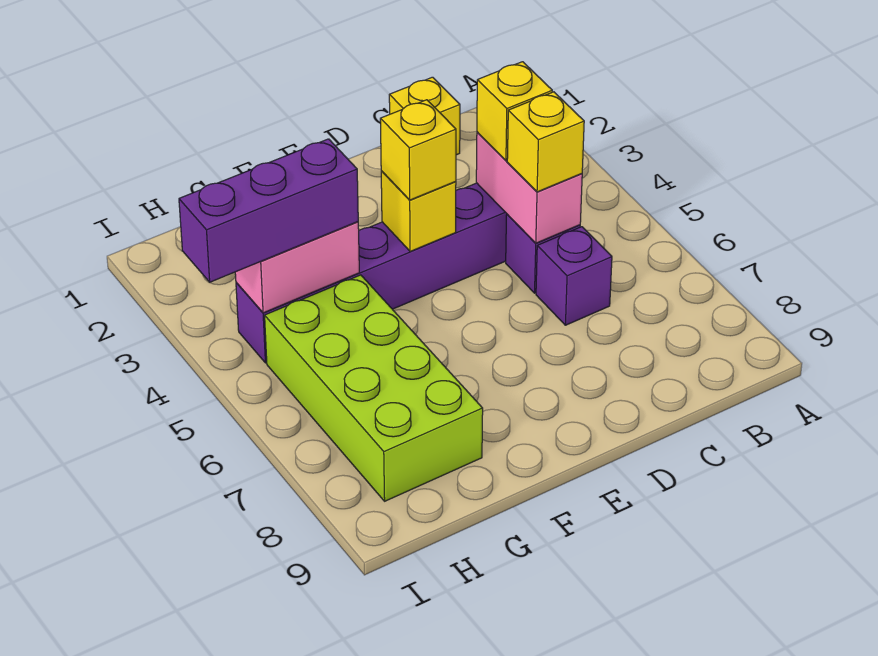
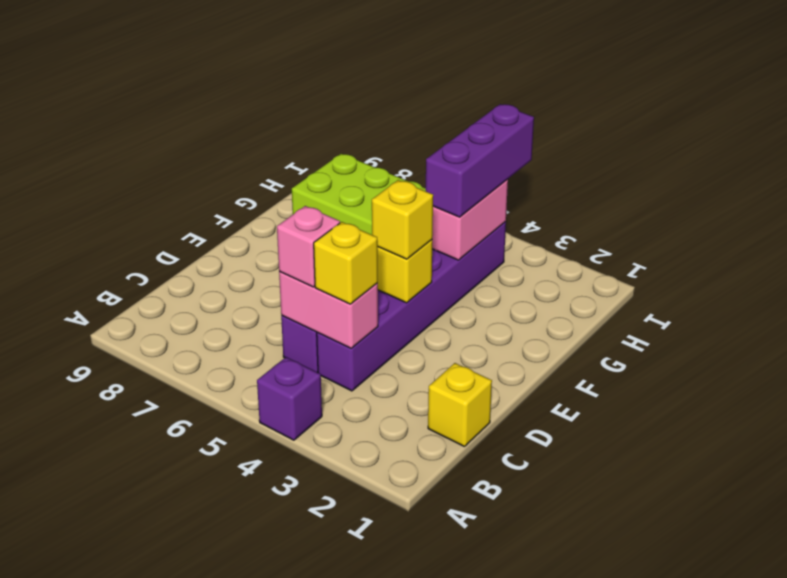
yellow 1x1 brick [507,92,584,192] -> pink 1x1 brick [277,206,340,287]
purple 1x1 brick [536,227,612,325] -> purple 1x1 brick moved to [257,357,322,440]

